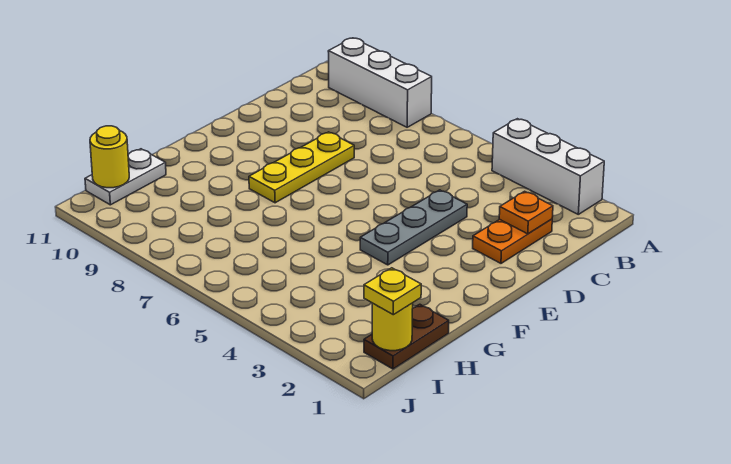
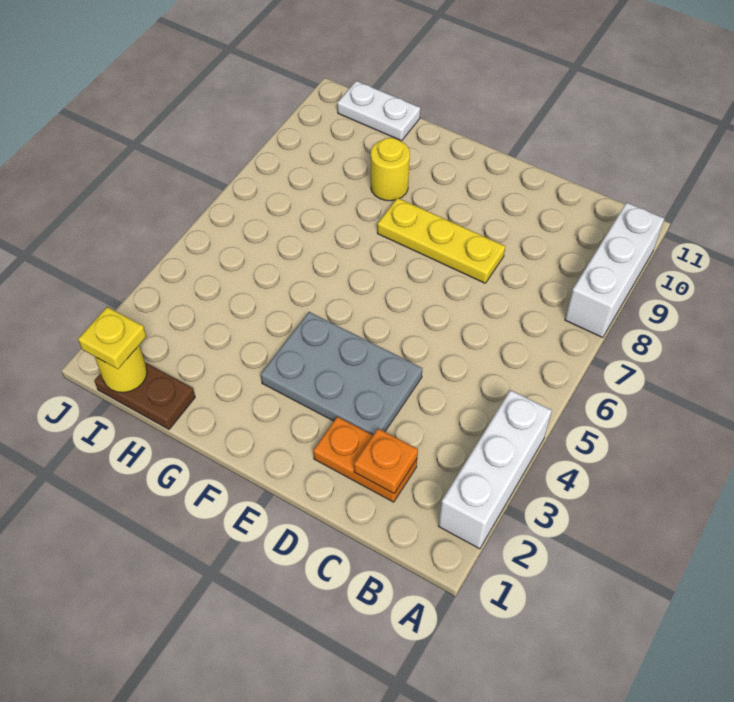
grey 1x3 plate [360,190,467,265] -> grey 2x3 plate [261,312,422,435]
yellow 1x1 round brick [90,126,129,188] -> yellow 1x1 round brick moved to [371,138,410,201]

